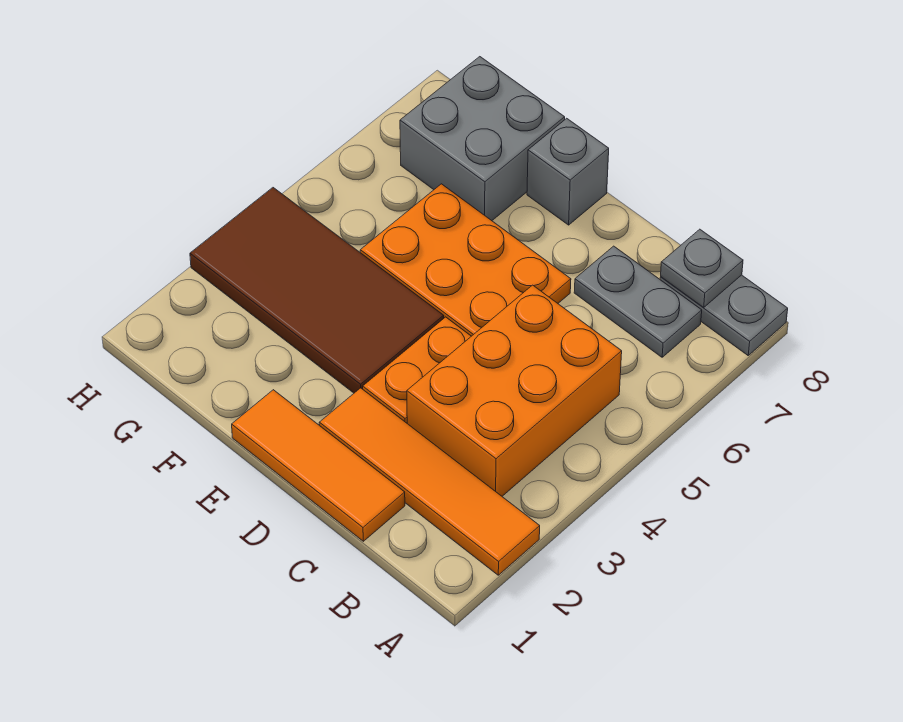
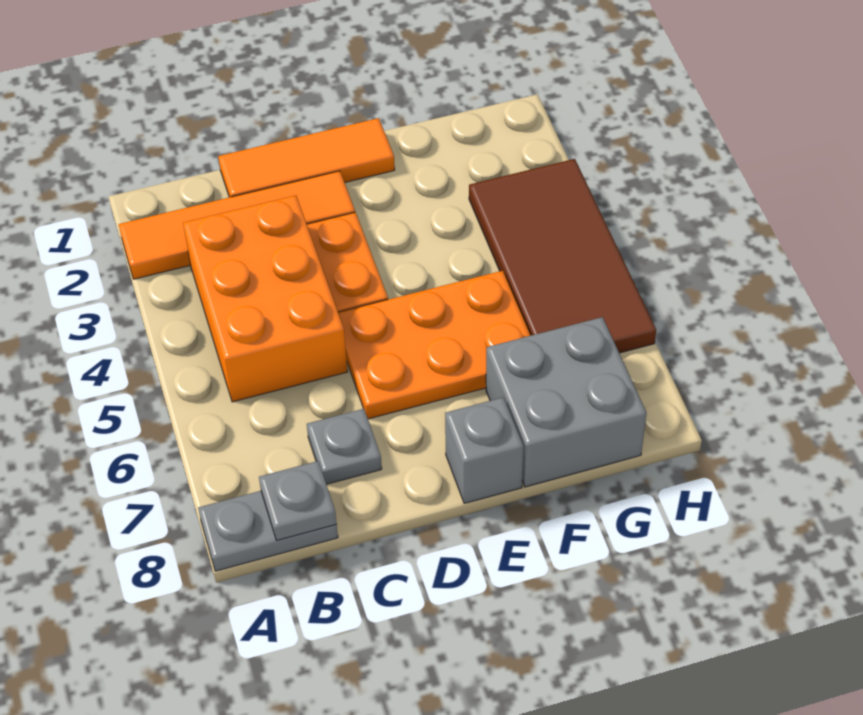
grey 1x2 plate [574,246,702,357] -> grey 1x1 plate [307,409,382,484]
brown 2x4 tile [190,188,444,393] -> brown 2x4 tile turned to [469,159,656,353]

